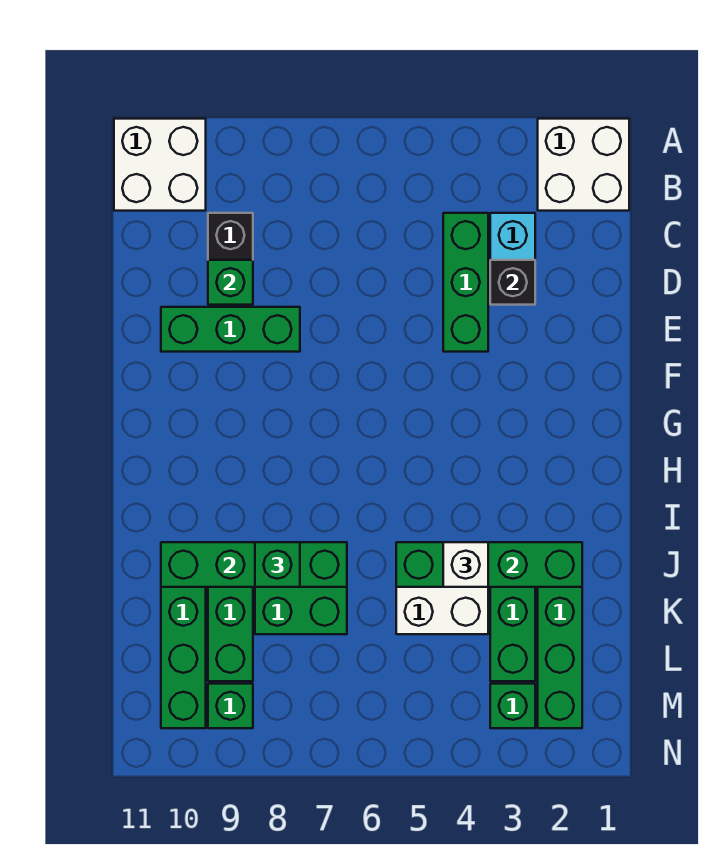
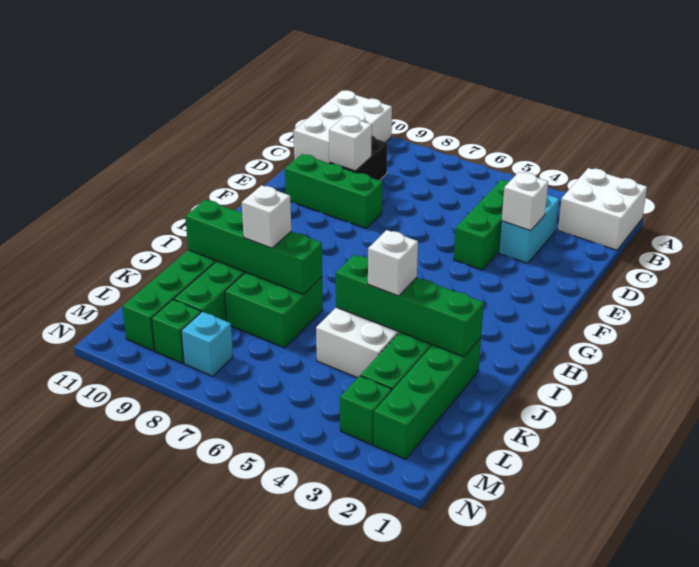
white 2x2 brick [114,119,206,211] -> white 2x3 brick [294,90,392,163]
black 1x1 brick [490,260,535,305] -> white 1x1 brick [502,172,548,231]
green 1x1 brick [208,260,253,305] -> white 1x1 brick [329,116,372,171]
green 1x1 brick [255,542,300,587] -> white 1x1 brick [242,185,291,248]
none -> cyan 1x1 brick [181,312,233,376]

